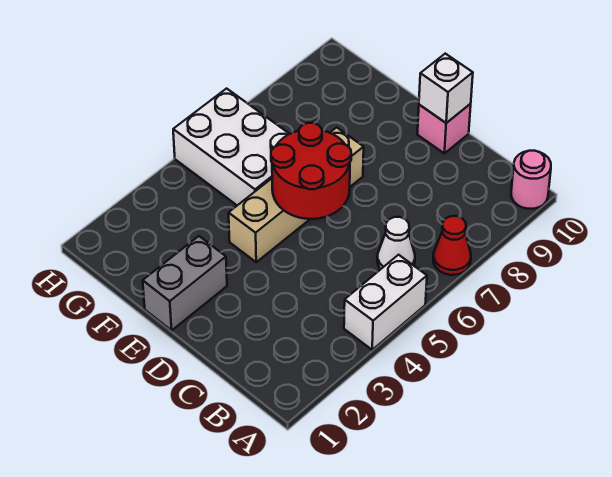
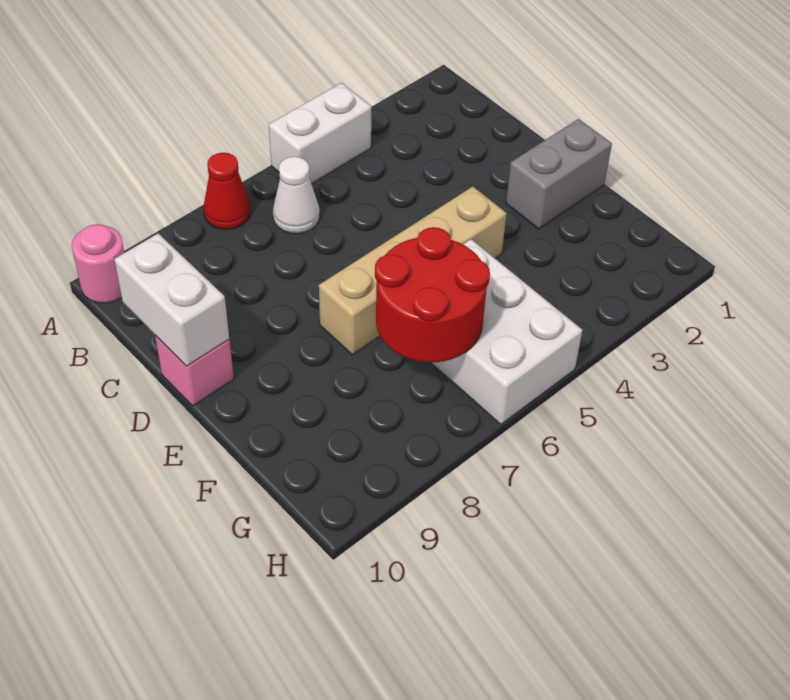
red 2x2 round brick [271,123,351,219] -> red 2x2 round brick moved to [375,227,490,362]
white 1x1 brick [419,54,473,123] -> white 1x2 brick [114,233,229,366]

